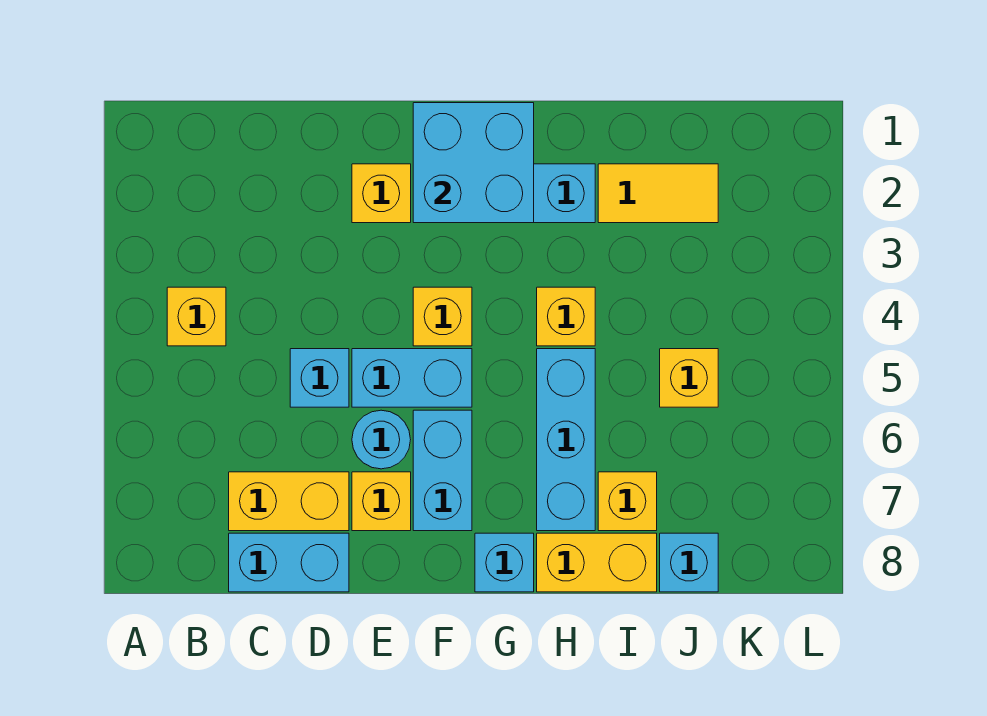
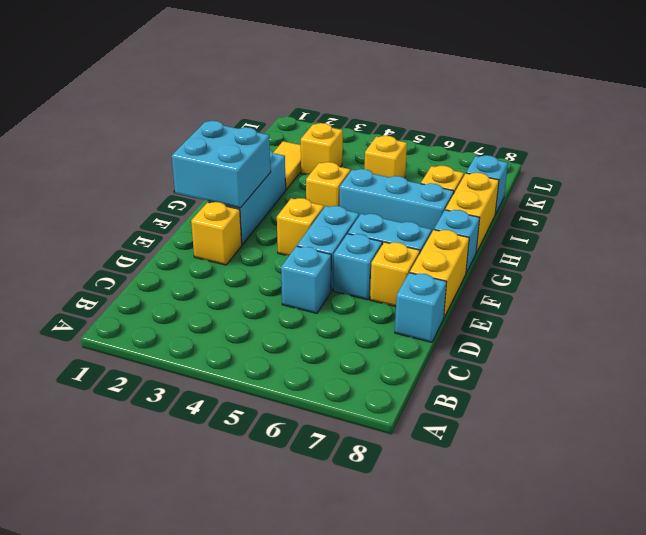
yellow 1x1 brick [167,287,226,346] -> yellow 1x1 brick moved to [301,123,343,175]
yellow 1x2 brick [229,472,349,531] -> yellow 1x2 brick moved to [410,230,469,317]
cyan 1x2 brick [229,533,349,592] -> cyan 1x1 brick [395,273,447,342]
cyan 1x1 round brick [352,410,411,469] -> cyan 1x1 brick [333,234,382,300]

